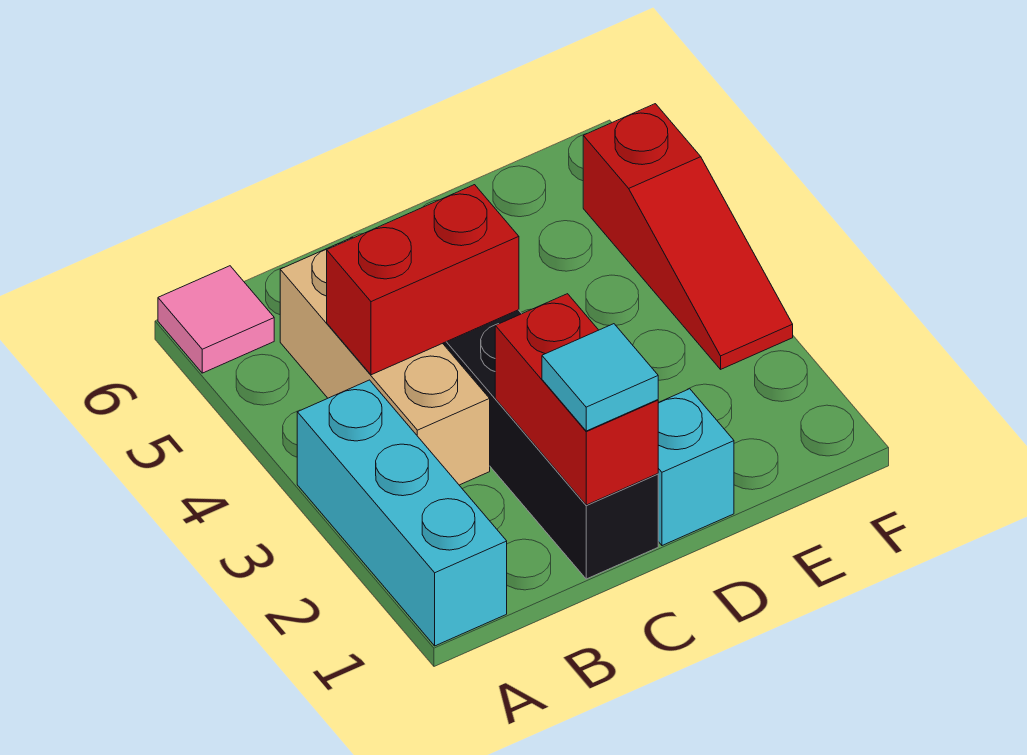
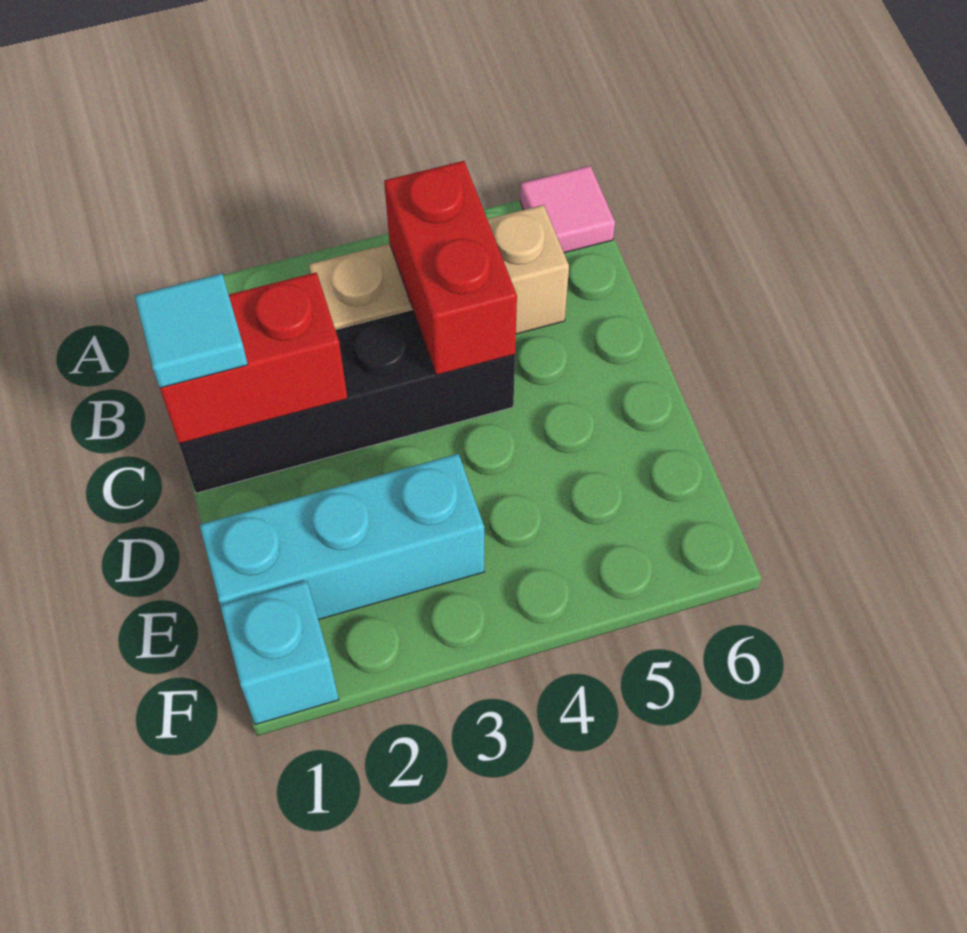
cyan 1x3 brick [297,380,507,646] -> cyan 1x3 brick moved to [200,454,484,620]
cyan 1x1 brick [658,389,734,546] -> cyan 1x1 brick moved to [220,581,339,725]
red 1x3 slope [583,104,793,369] -> none

